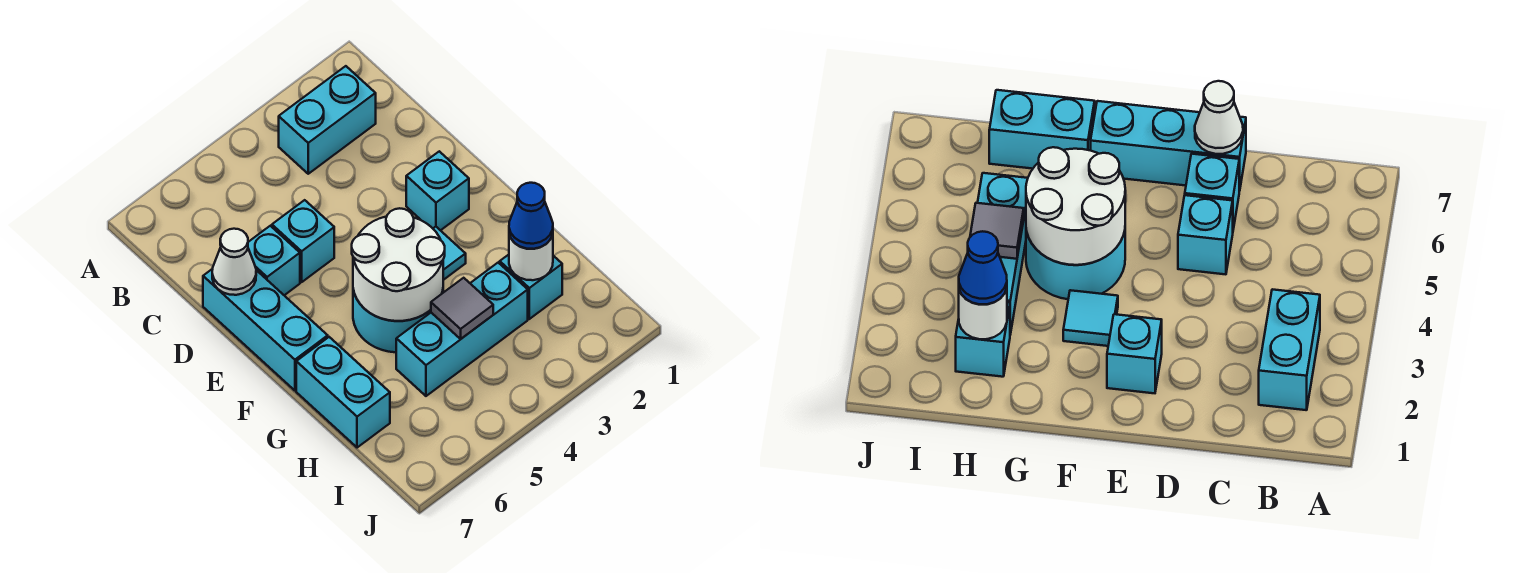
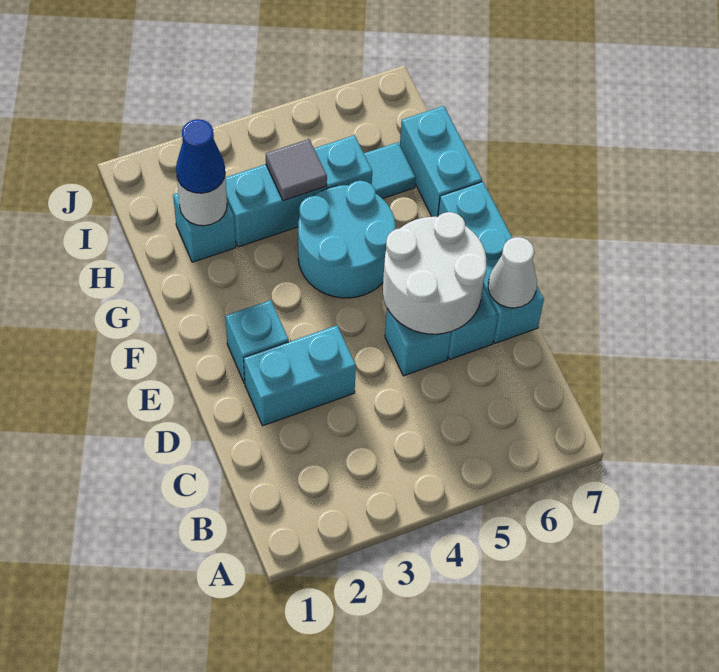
cyan 1x2 brick [279,66,376,174] -> cyan 1x2 brick moved to [244,325,356,426]
cyan 1x1 tile [433,227,466,280] -> cyan 1x1 tile moved to [364,142,416,199]
white 2x2 round brick [352,208,445,321] -> white 2x2 round brick moved to [383,212,486,334]

